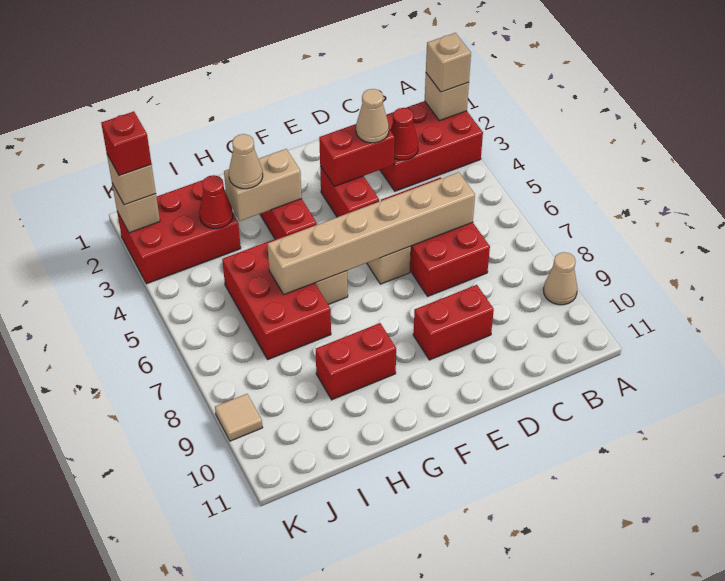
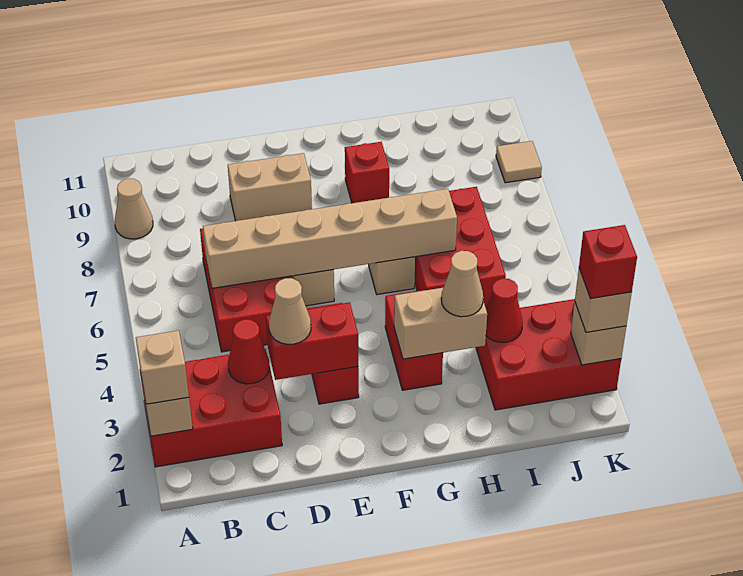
red 1x2 brick [413,285,494,360] -> tan 1x2 brick [228,153,312,221]
red 1x2 brick [316,323,396,400] -> red 1x1 brick [345,142,389,203]

